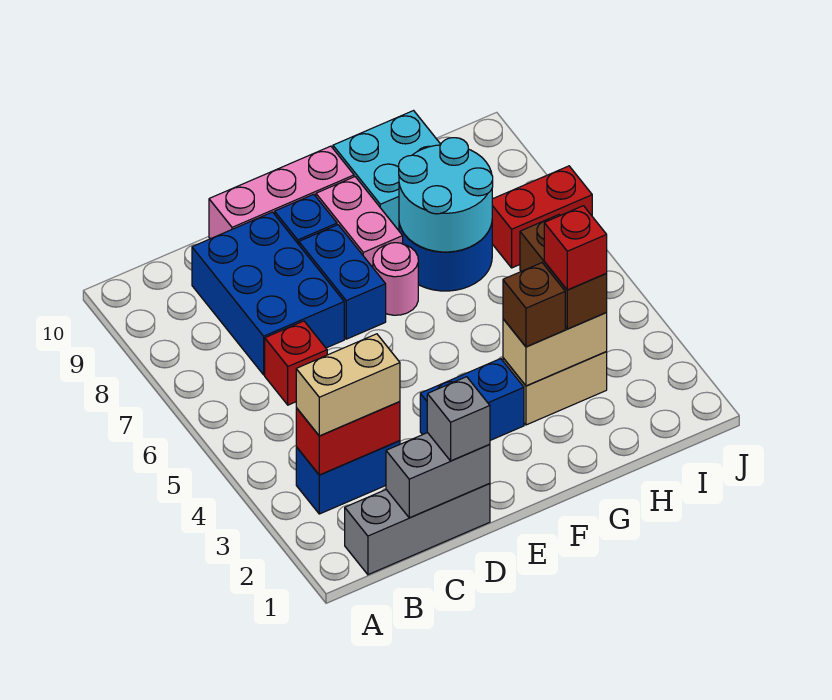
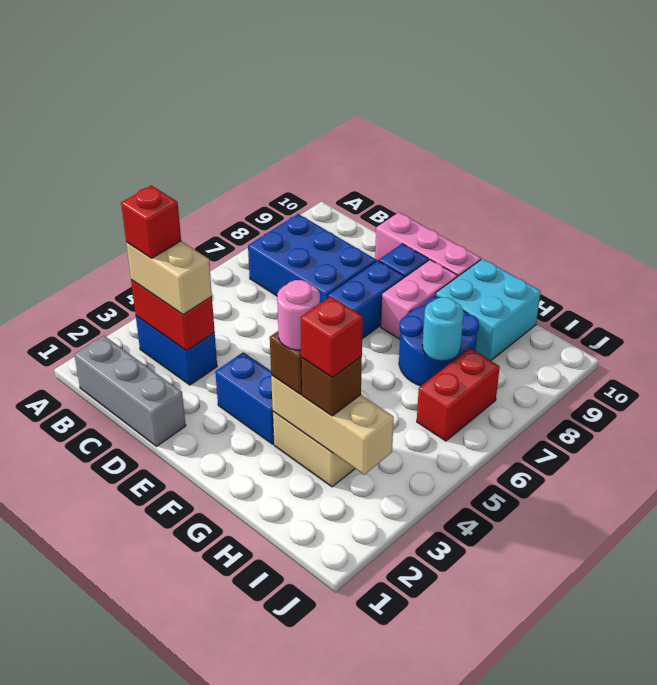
grey 1x2 brick [386,433,490,518] -> none
red 1x1 brick [265,321,327,405] -> red 1x1 brick moved to [121,186,181,258]
blue 2x3 brick [192,212,344,375] -> blue 2x3 brick turned to [248,214,376,303]
grey 1x1 brick [427,377,490,461] -> none
pink 1x1 round brick [373,243,418,315] -> pink 1x1 round brick moved to [277,280,320,350]
tan 1x2 brick [503,313,607,386] -> tan 1x3 brick [271,375,394,475]
cyan 2x2 round brick [399,138,493,252] -> cyan 1x1 round brick [422,297,464,360]
brown 1x2 brick [520,215,607,329] -> brown 1x1 brick [301,357,362,416]
red 1x2 brick [492,166,592,268] -> red 1x2 brick turned to [417,348,500,441]

